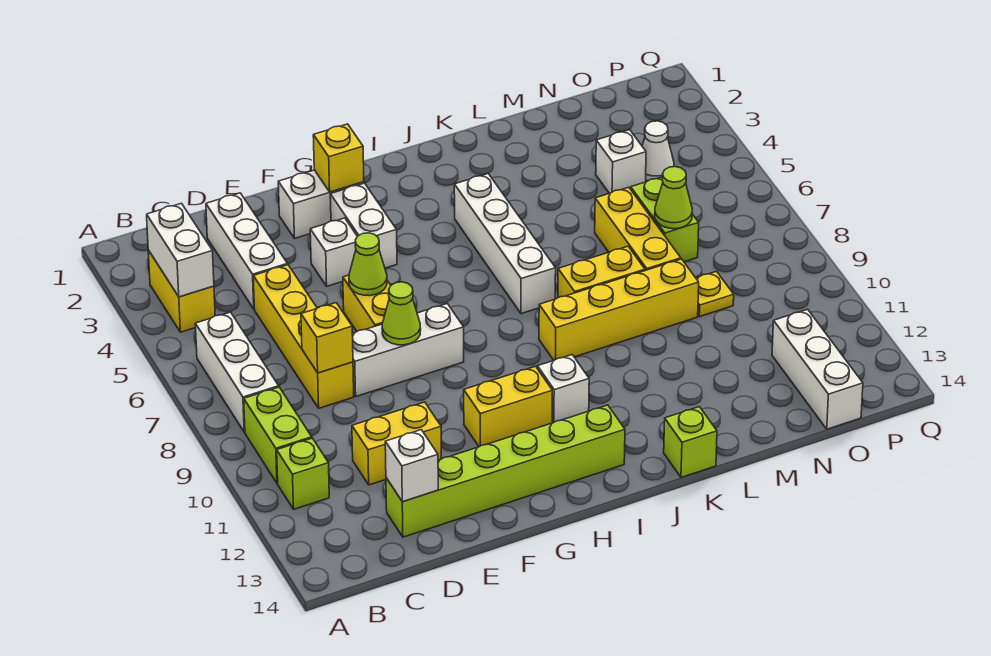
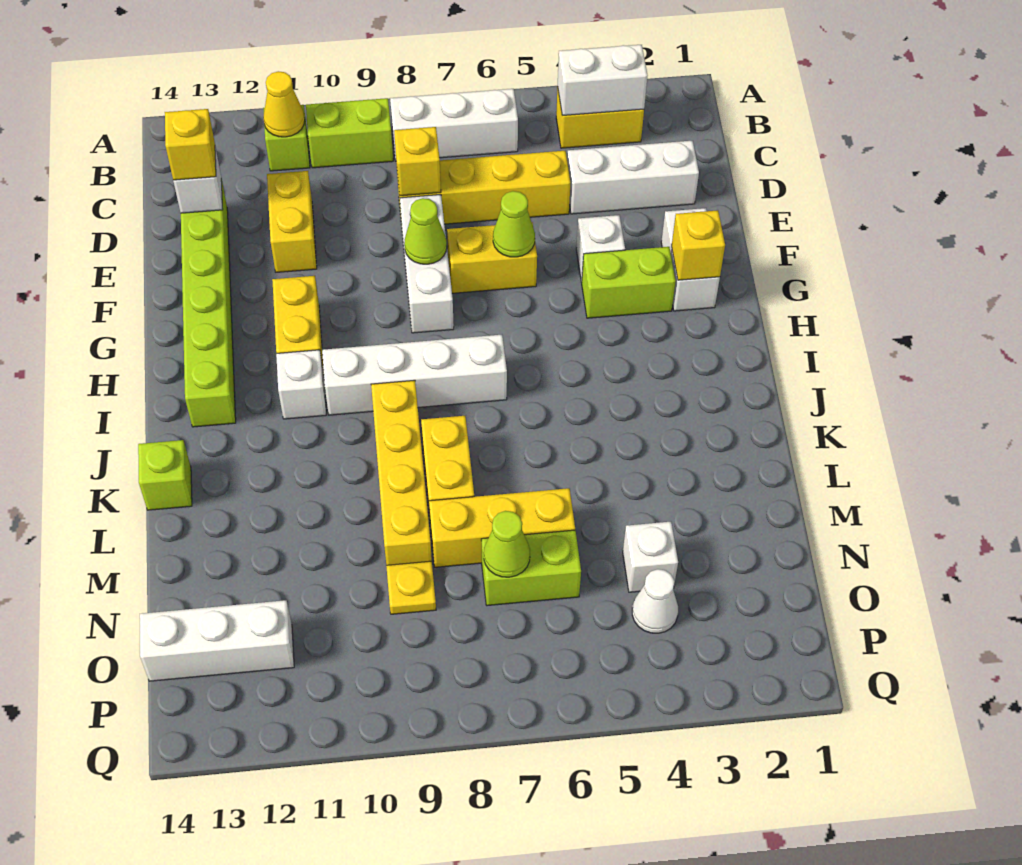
none -> yellow 1x1 cone [263,71,305,137]
none -> yellow 1x1 brick [165,109,216,180]
white 1x2 brick [330,183,397,268] -> lime 1x2 brick [582,247,676,318]
white 1x4 brick [454,174,556,314] -> white 1x4 brick moved to [322,335,507,415]

